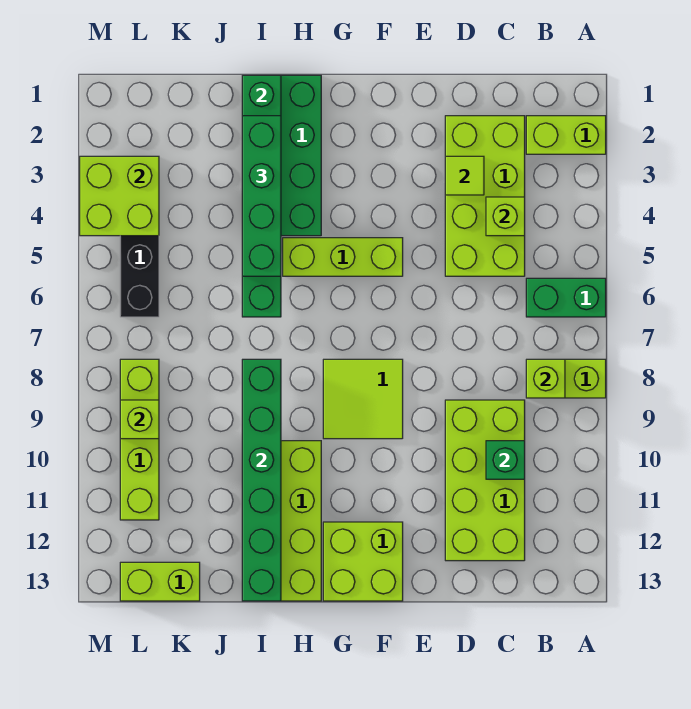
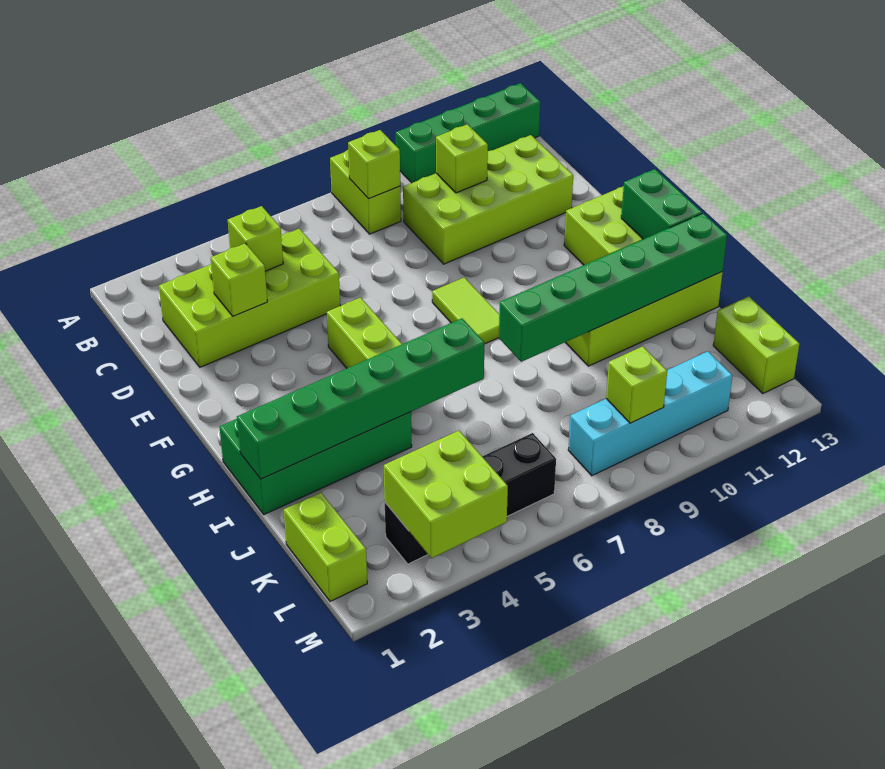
lime 1x2 brick [526,116,606,154] -> lime 1x2 brick moved to [284,492,367,601]
green 1x2 brick [526,278,606,317] -> green 1x2 brick moved to [621,169,702,239]
green 1x1 brick [486,441,525,479] -> lime 1x1 brick [436,124,488,193]
lime 1x1 tile [445,156,484,195] -> lime 1x1 brick [211,243,267,316]
lime 2x2 tile [323,359,403,439] -> lime 1x2 tile [432,277,500,344]
green 1x4 brick [242,116,281,276] -> green 1x4 brick moved to [396,83,540,183]
lime 1x4 brick [120,359,159,520] -> cyan 1x4 brick [568,351,733,476]

